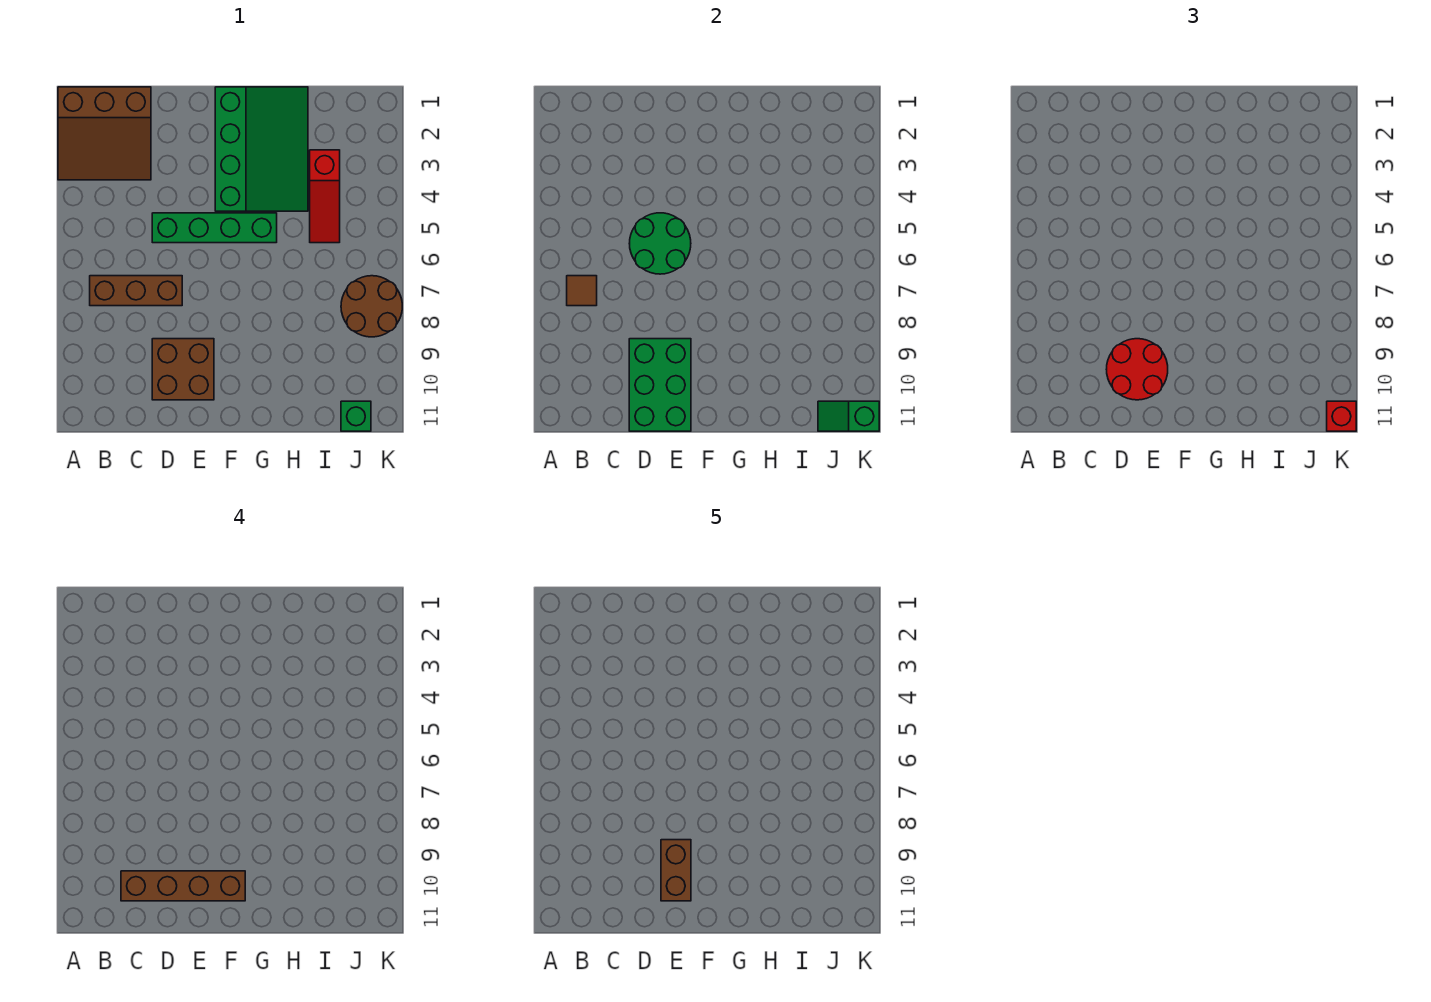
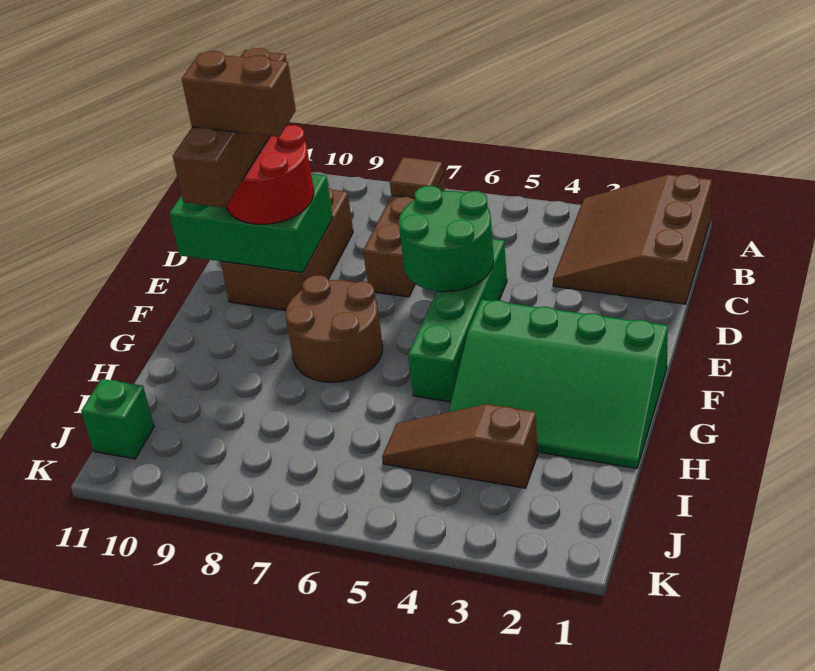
brown 2x2 brick [152,339,214,400] -> brown 2x3 brick [221,188,353,310]
red 1x3 slope [310,150,340,243] -> brown 1x3 slope [382,404,538,488]
brown 2x2 round brick [341,276,402,337] -> brown 2x2 round brick moved to [286,275,383,382]
green 1x2 slope [818,401,879,431] -> none
red 1x1 brick [1327,401,1356,431] -> none

